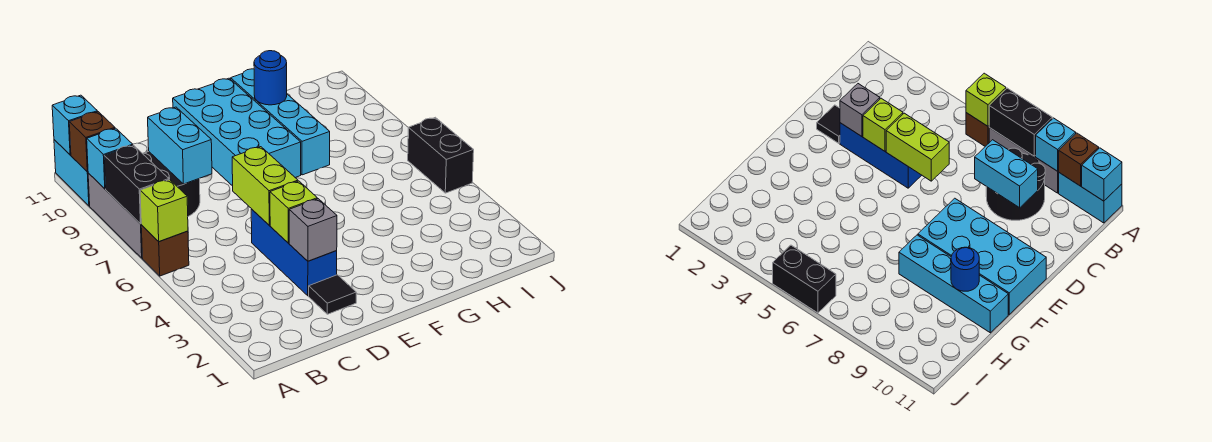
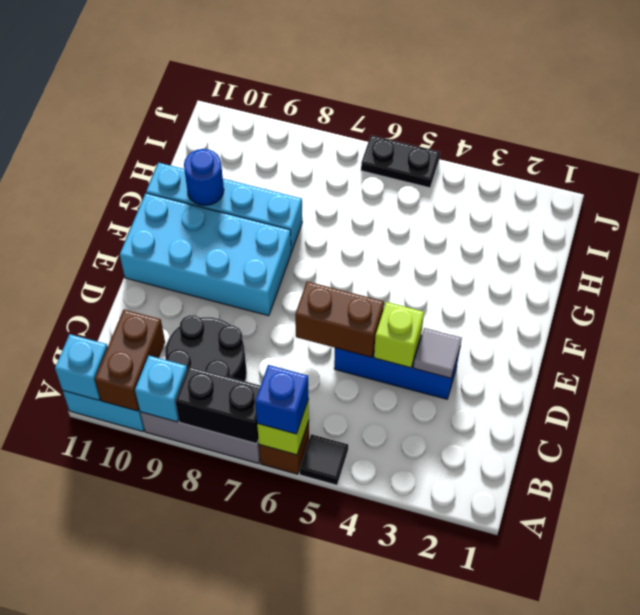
none -> blue 1x1 brick [255,365,309,434]
brown 1x1 brick [69,112,115,172] -> brown 1x2 brick [95,310,165,411]
cyan 1x2 brick [148,107,212,184] -> none
black 1x1 tile [309,275,356,314] -> black 1x1 tile moved to [300,434,348,485]
grey 1x1 brick [289,199,337,261] -> grey 1x1 tile [413,328,462,378]
lime 1x2 brick [232,147,298,225] -> brown 1x2 brick [295,282,384,357]
black 1x2 brick [408,117,474,193] -> black 1x2 plate [361,135,440,188]

